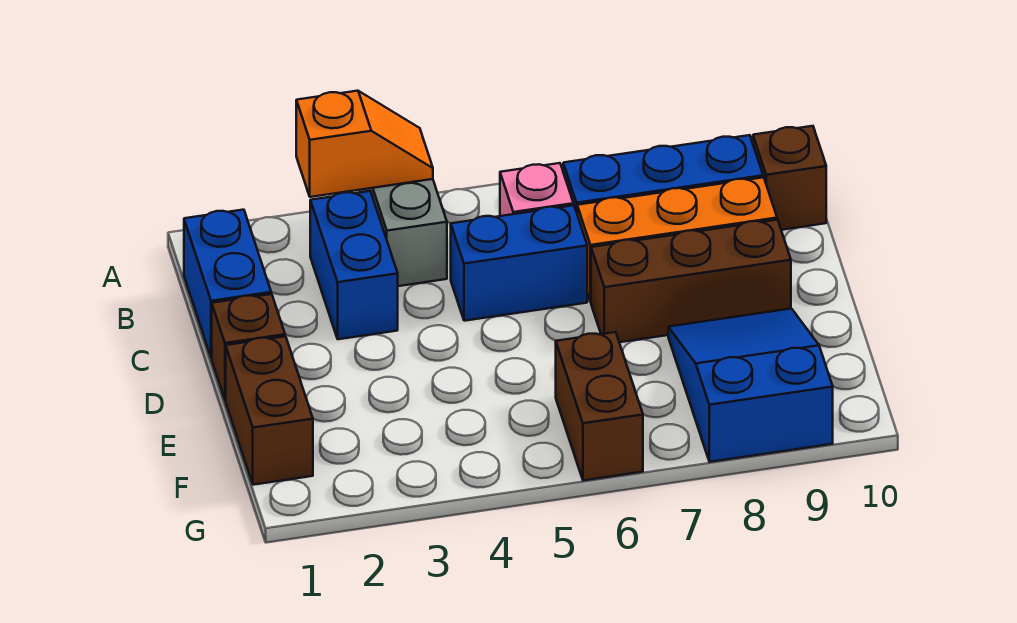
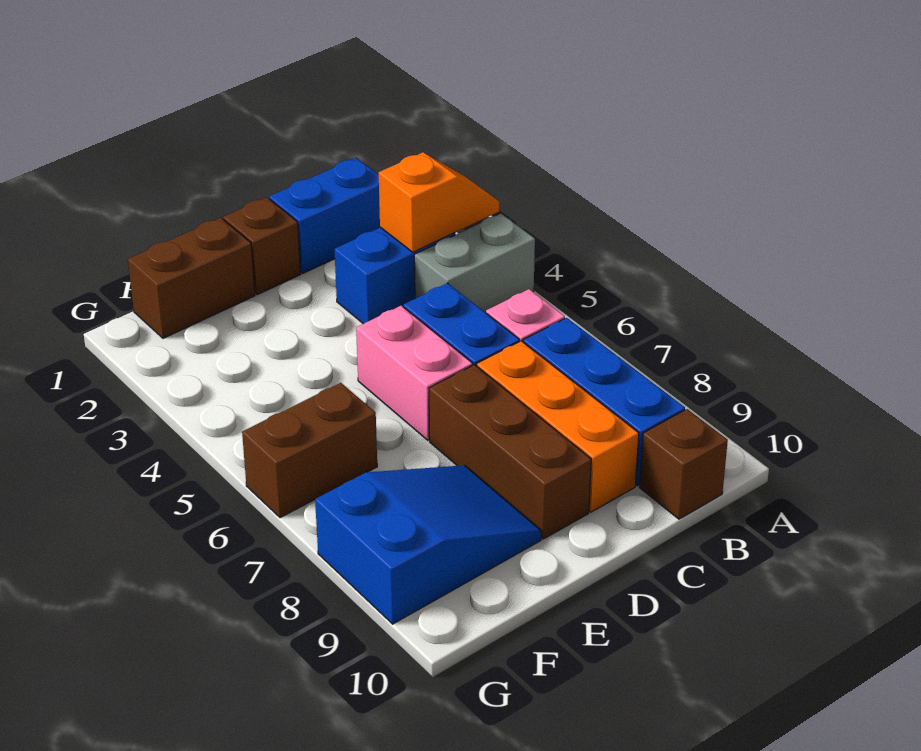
orange 1x2 slope [296,91,433,197] -> orange 1x2 slope turned to [379,152,499,252]
none -> pink 1x2 brick [356,306,473,440]

